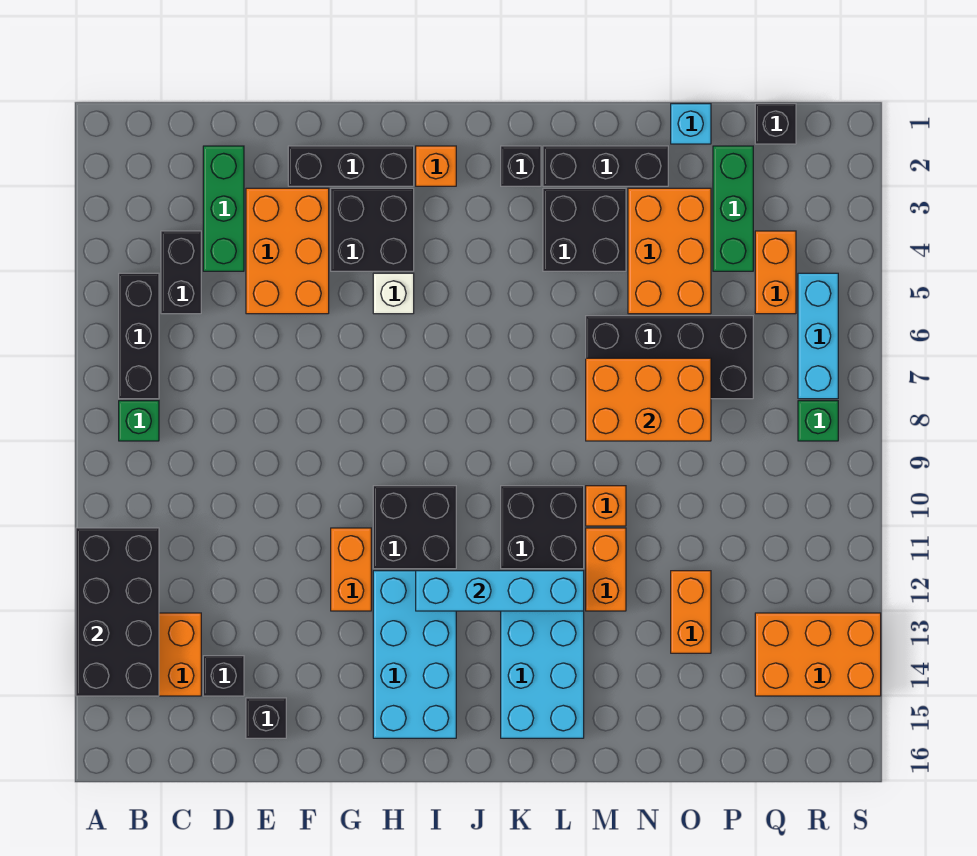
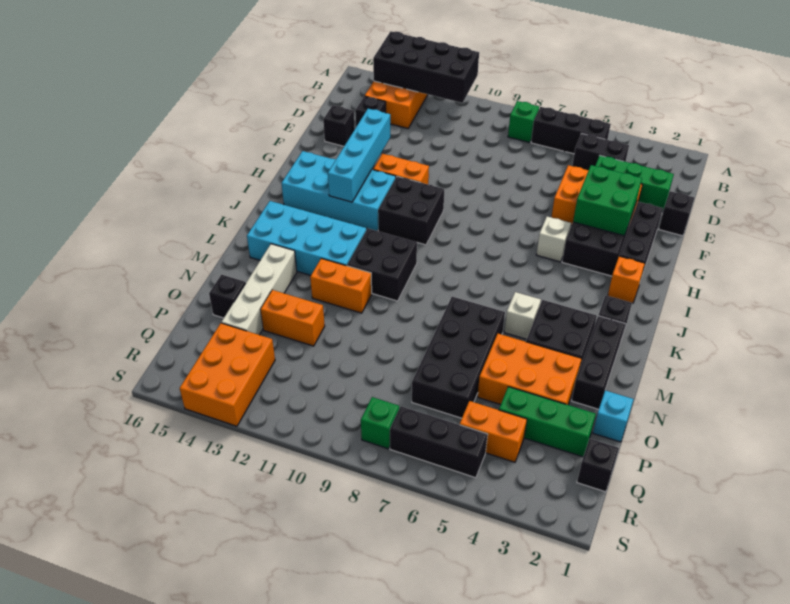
none -> black 1x1 brick [659,191,694,236]
none -> green 2x2 brick [573,165,642,236]
cyan 1x4 brick [416,571,584,611] -> cyan 1x4 brick moved to [328,109,390,202]
none -> white 1x1 brick [504,292,541,339]
orange 2x3 brick [586,358,711,441] -> none
orange 1x1 brick [586,486,626,526] -> none
none -> white 1x4 brick [222,244,297,335]
none -> black 1x1 brick [209,275,246,318]
cyan 1x3 brick [798,273,838,399] -> black 1x3 brick [390,406,488,478]

